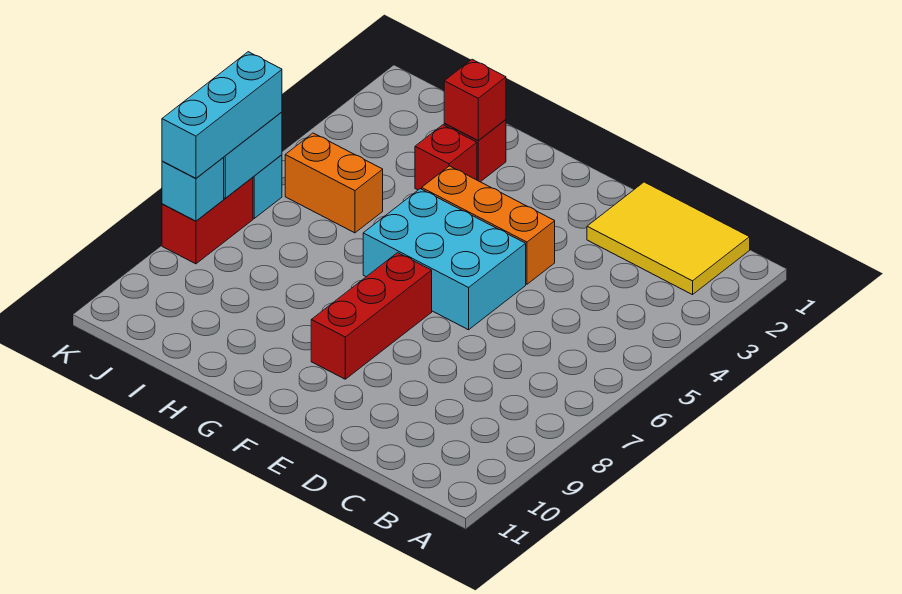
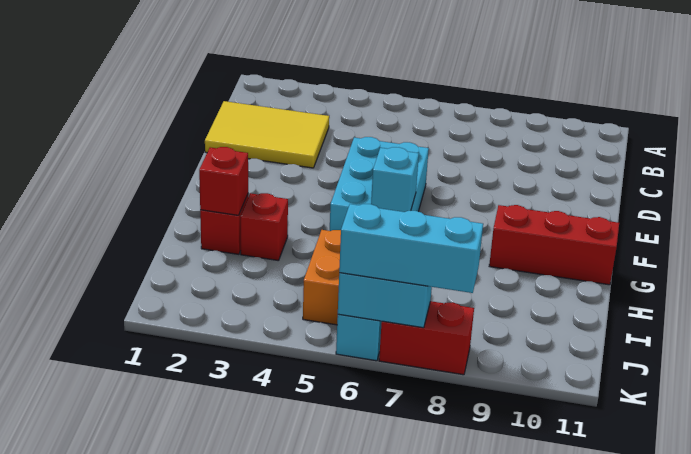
yellow 2x3 tile [587,182,750,295] -> yellow 2x3 tile turned to [205,101,329,168]
orange 1x3 brick [422,166,555,284] -> none
red 1x3 brick [311,253,432,379] -> red 1x3 brick moved to [489,205,619,285]
cyan 1x1 brick [162,157,224,221] -> cyan 1x1 brick moved to [371,147,419,212]

